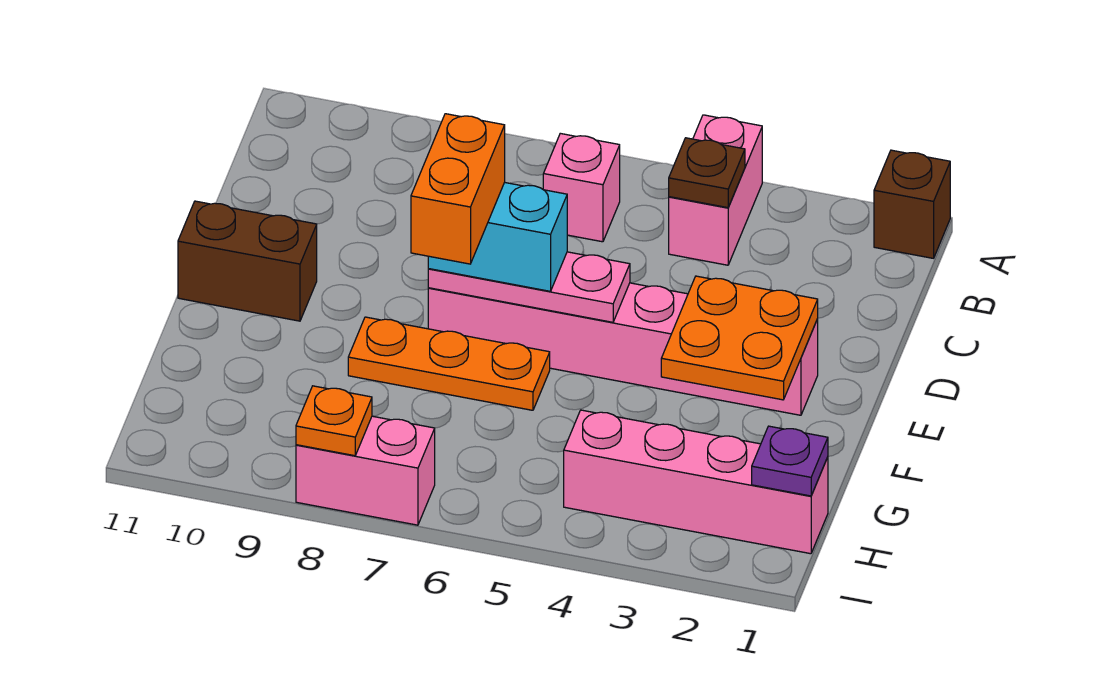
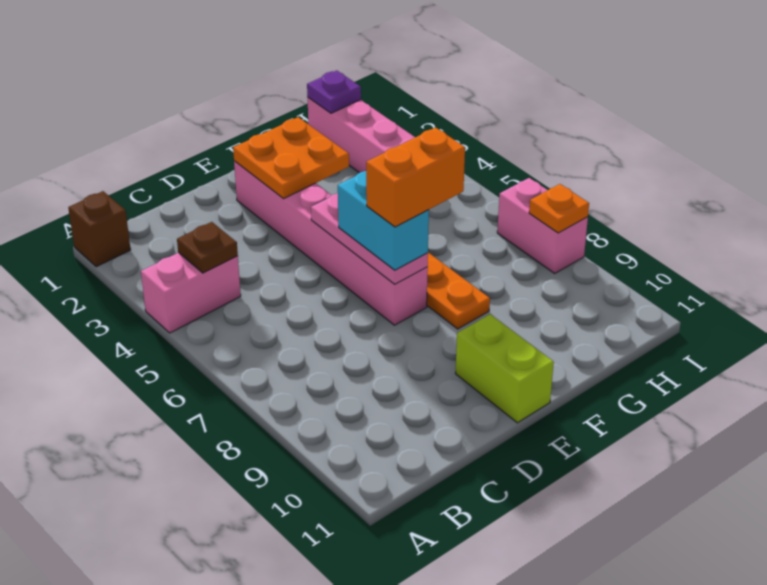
pink 1x1 brick [543,133,620,242] -> none
brown 1x2 brick [178,201,317,321] -> lime 1x2 brick [456,314,554,423]

